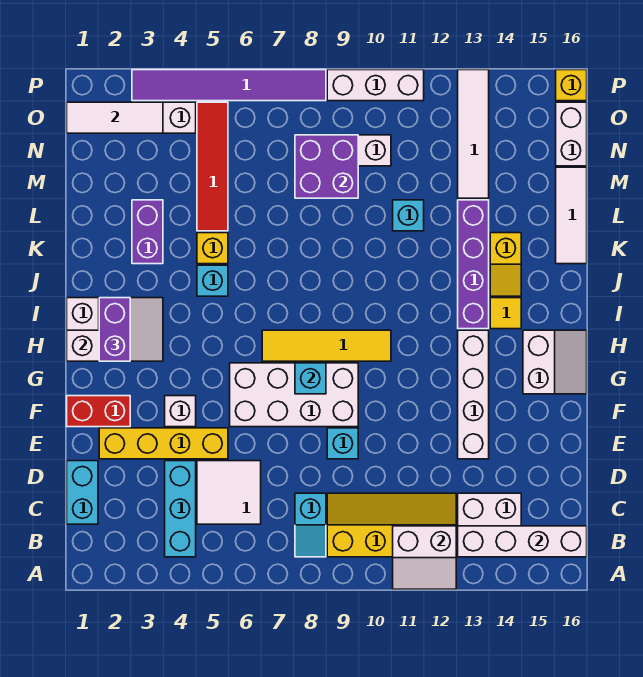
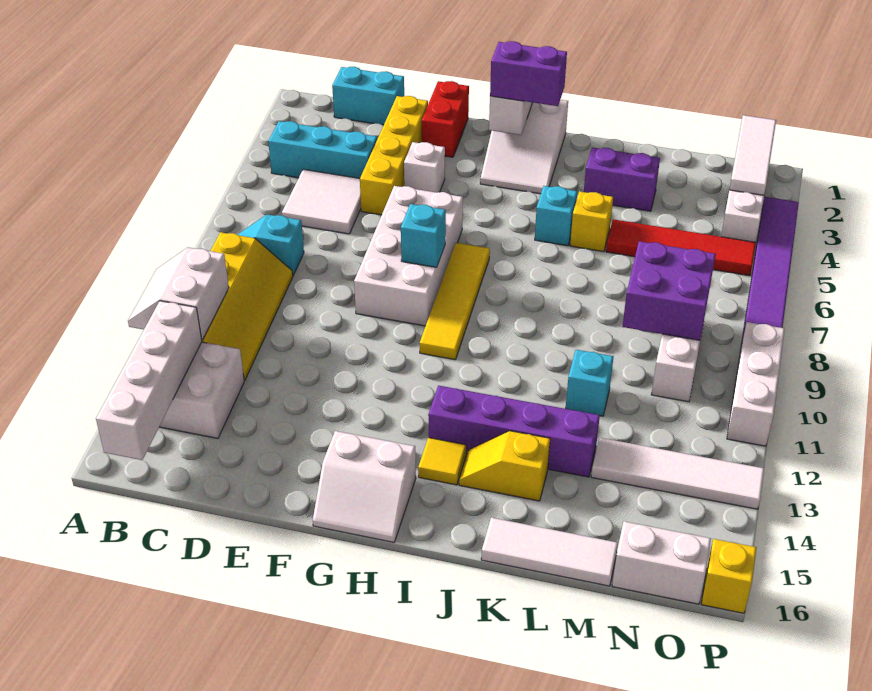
cyan 1x1 brick [327,428,358,459] -> none
white 1x4 brick [458,330,489,459] -> none

